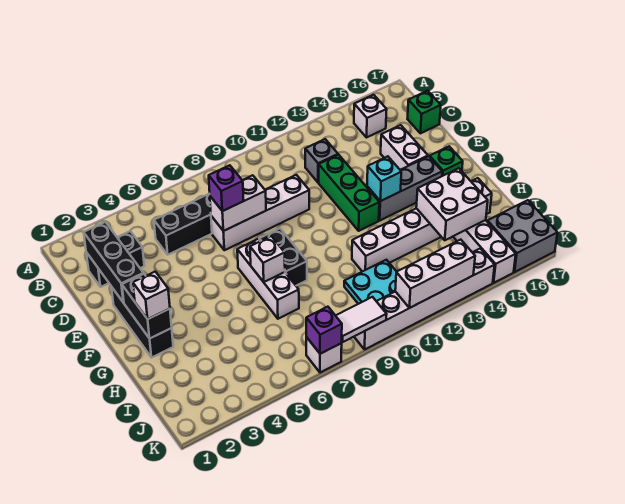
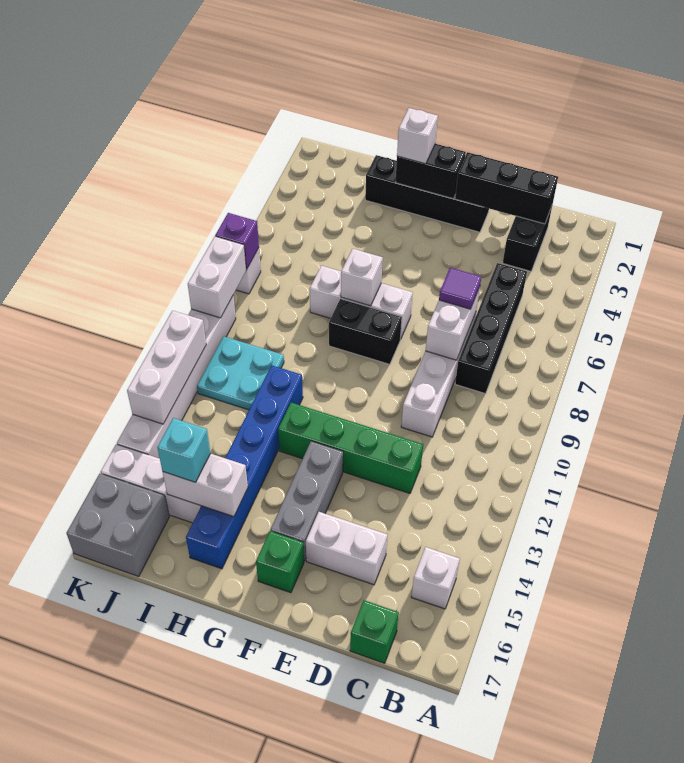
grey 1x1 brick [305,139,338,183] -> none
purple 1x1 brick [209,165,244,211] -> purple 1x1 tile [439,268,481,309]
green 1x3 brick [319,155,379,231] -> green 1x4 brick [278,403,423,493]
black 1x3 brick [111,287,173,358] -> black 1x4 brick [365,155,489,232]
cyan 1x1 brick [367,156,401,201] -> cyan 1x1 brick moved to [157,418,211,482]
white 1x6 brick [352,178,492,272] -> blue 1x6 brick [186,365,303,569]
white 2x2 brick [416,168,488,240] -> white 1x2 brick [163,454,248,517]
white 1x2 tile [336,297,387,342] -> white 1x2 brick [188,236,246,318]

